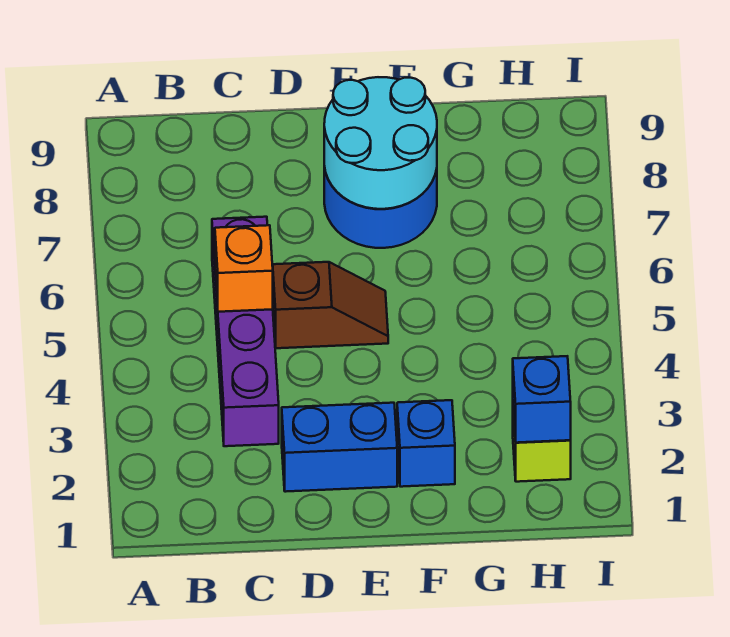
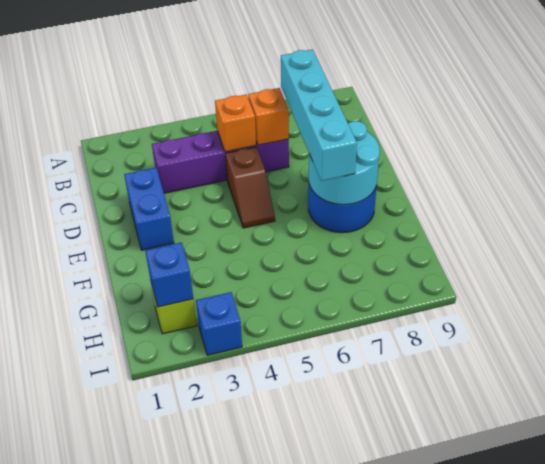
none -> orange 1x1 brick [248,88,289,145]
none -> cyan 1x4 brick [281,49,357,181]
blue 1x1 brick [397,400,455,487] -> blue 1x1 brick moved to [196,292,242,355]

